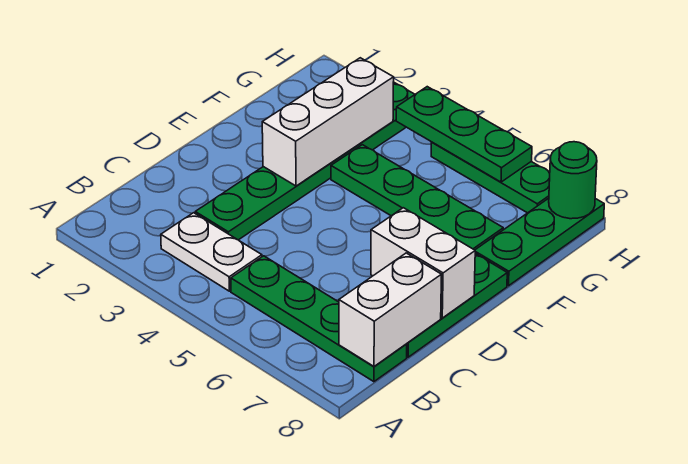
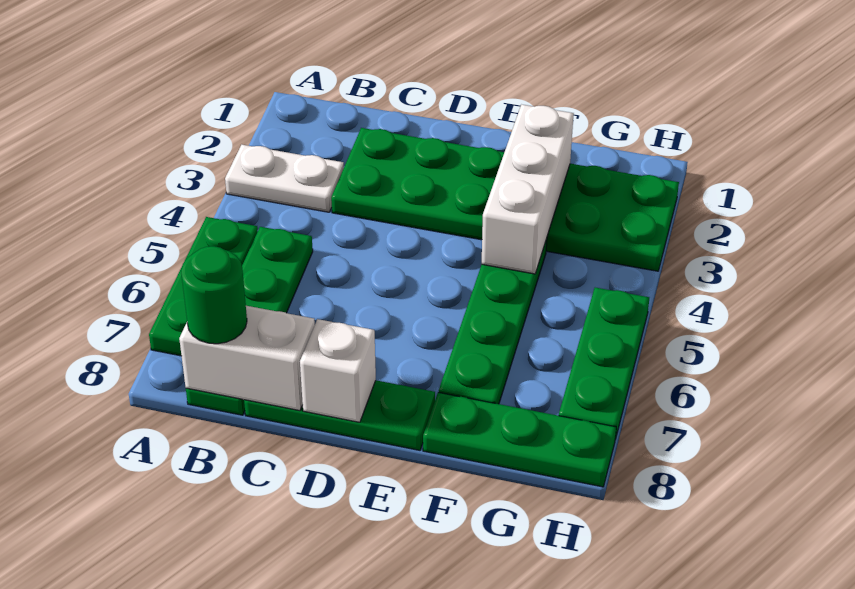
white 1x2 plate [161,213,262,291] -> white 1x2 plate turned to [225,145,344,212]
green 1x6 plate [195,82,415,240] -> green 2x6 plate [331,128,679,271]
white 1x2 brick [371,208,475,318] -> white 1x1 brick [300,319,376,422]
white 1x3 brick [262,58,394,186] -> white 1x3 brick turned to [482,105,574,274]
green 1x3 plate [396,87,532,182] -> green 1x3 plate moved to [149,217,258,356]
green 1x1 round brick [549,142,597,219] -> green 1x1 round brick moved to [181,246,247,344]

